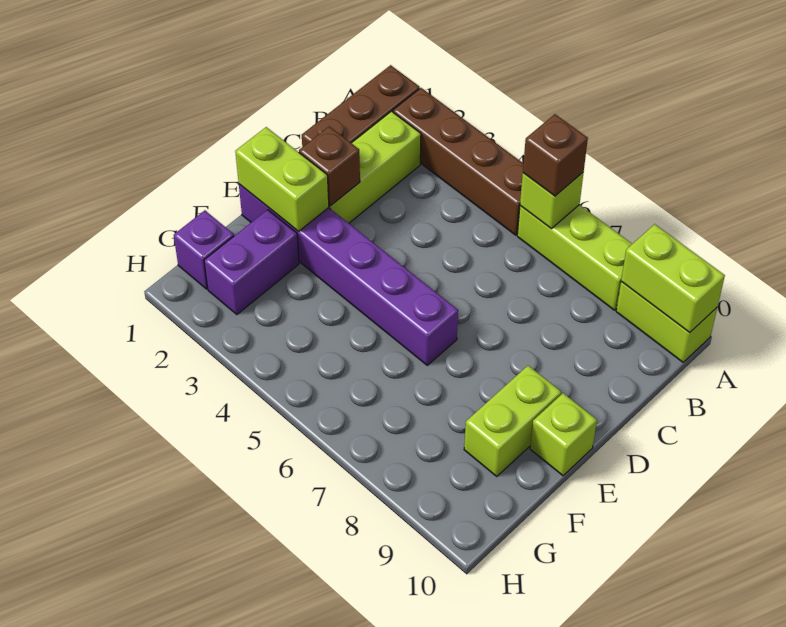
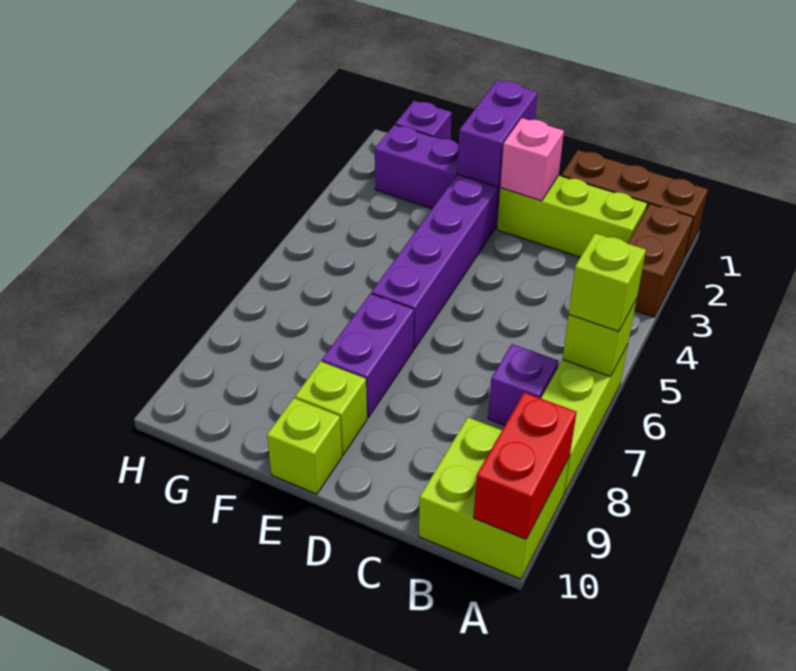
brown 1x4 brick [393,88,523,235] -> brown 1x2 brick [628,204,693,317]
brown 1x1 brick [523,114,588,196] -> lime 1x1 brick [569,233,646,332]
lime 1x2 brick [616,281,717,362] -> lime 2x2 brick [419,417,569,579]
lime 1x2 brick [621,224,725,333] -> red 1x2 brick [474,392,577,539]
none -> purple 1x1 brick [488,344,559,425]
brown 1x1 brick [299,126,360,206] -> pink 1x1 brick [500,118,564,201]
lime 1x2 brick [235,127,329,232] -> purple 1x2 brick [457,80,538,187]
none -> purple 1x2 brick [322,294,414,418]
lime 1x2 brick [464,366,561,476] -> lime 1x1 brick [295,361,367,455]

